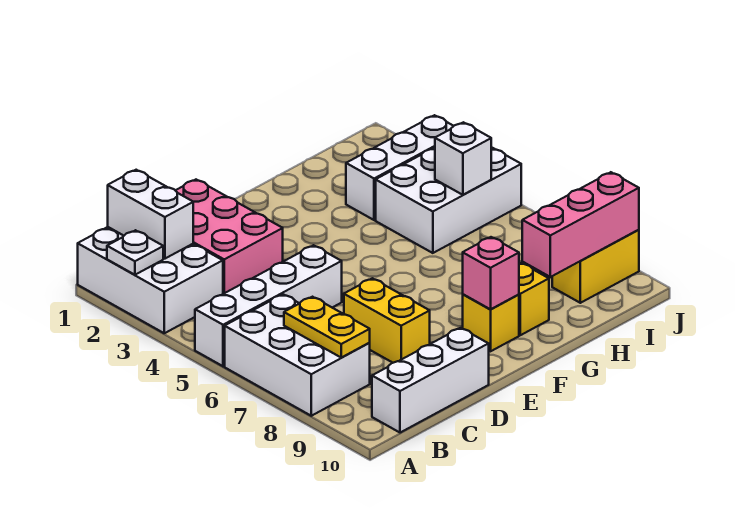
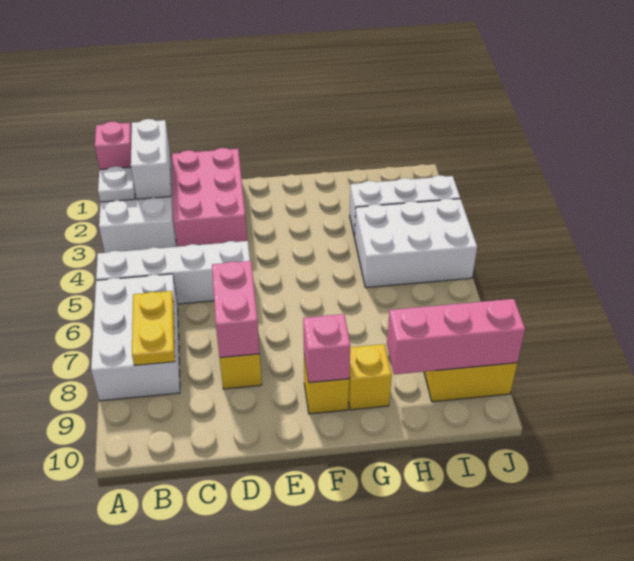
none -> pink 1x1 brick [95,122,132,169]
white 1x3 brick [372,328,489,433] -> none
none -> pink 1x2 brick [212,261,260,358]
white 1x1 brick [435,122,491,195] -> none

